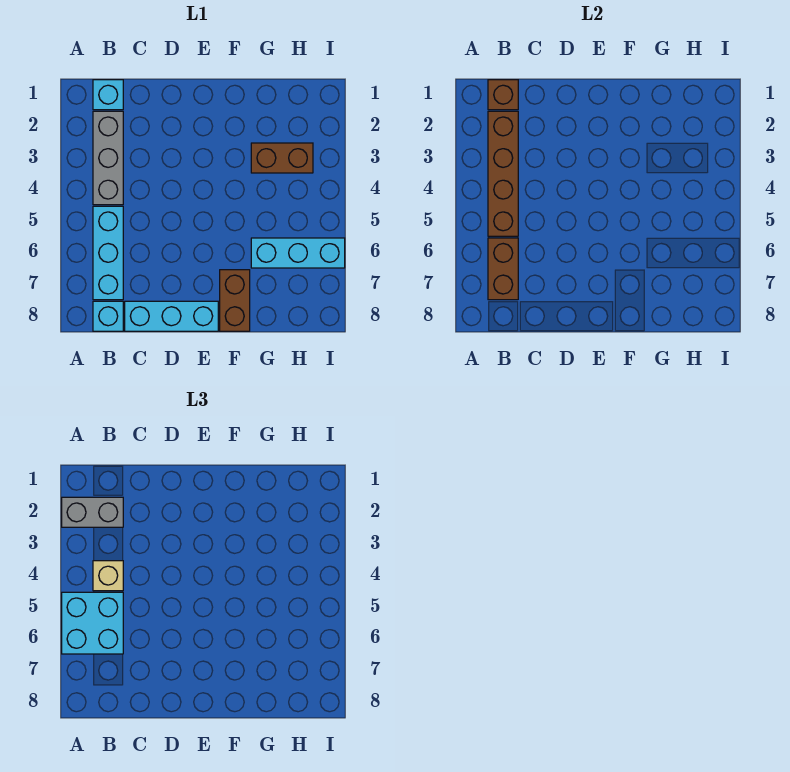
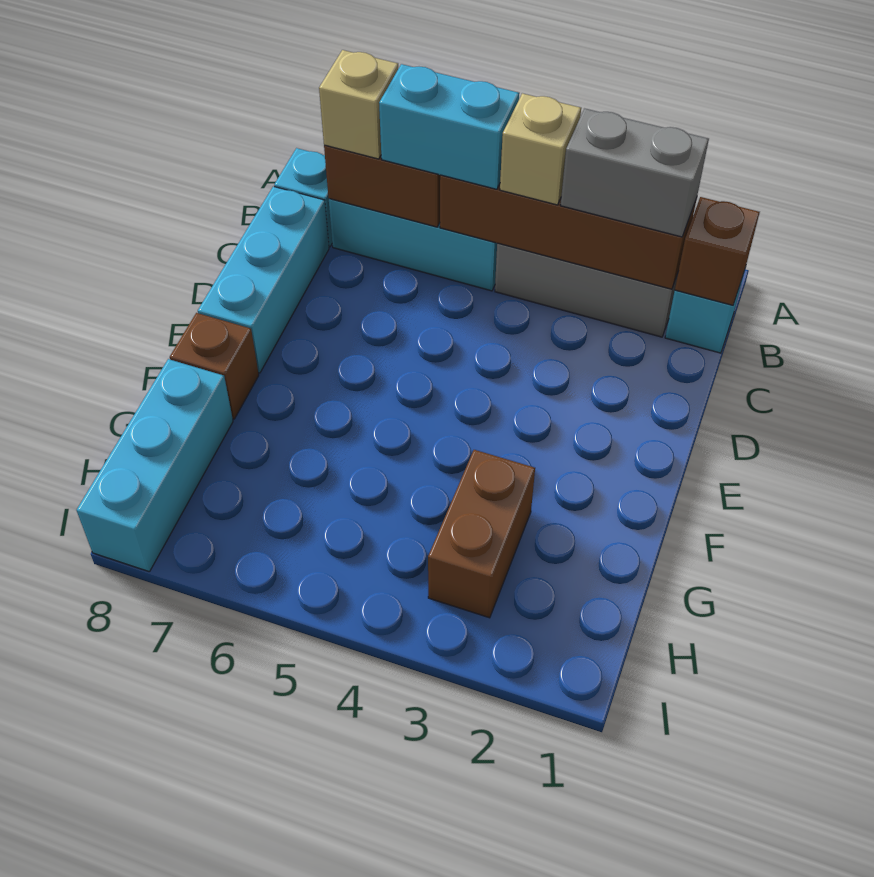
grey 1x2 brick [62,497,123,527] -> grey 1x2 brick turned to [561,109,709,237]
cyan 2x2 brick [62,592,123,654] -> cyan 1x2 brick [379,64,519,189]
none -> tan 1x1 brick [319,50,398,159]
brown 1x2 brick [220,270,250,331] -> brown 1x1 brick [170,313,259,419]
cyan 1x3 brick [251,238,345,268] -> cyan 1x3 brick moved to [77,359,233,571]

